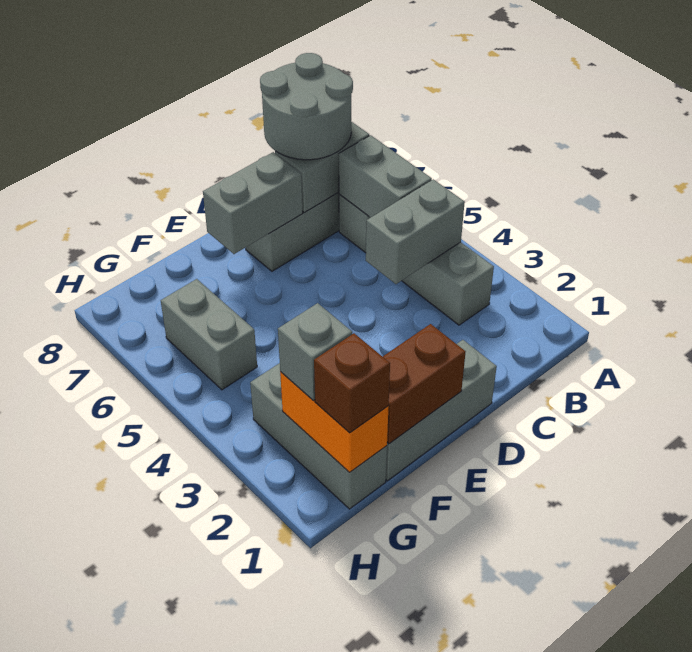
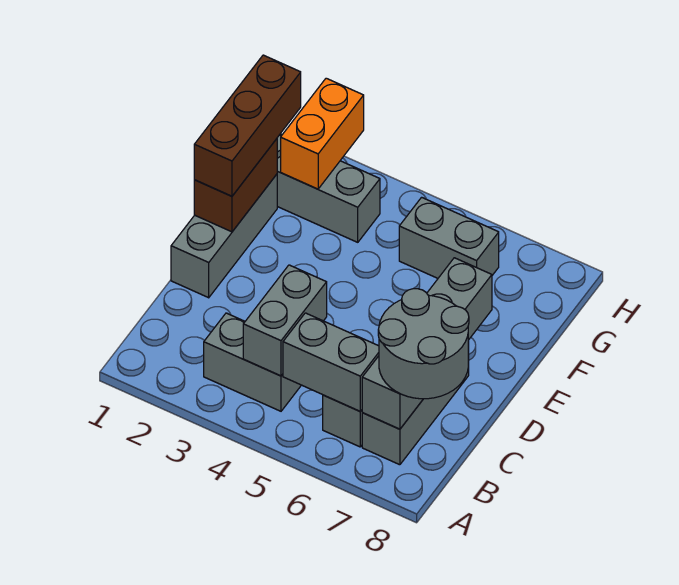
orange 1x2 brick [280,371,389,472] -> orange 1x2 brick turned to [281,78,364,189]
brown 1x1 brick [314,333,390,433] -> brown 1x3 brick [194,55,301,196]
grey 1x1 brick [278,303,352,400] -> none

